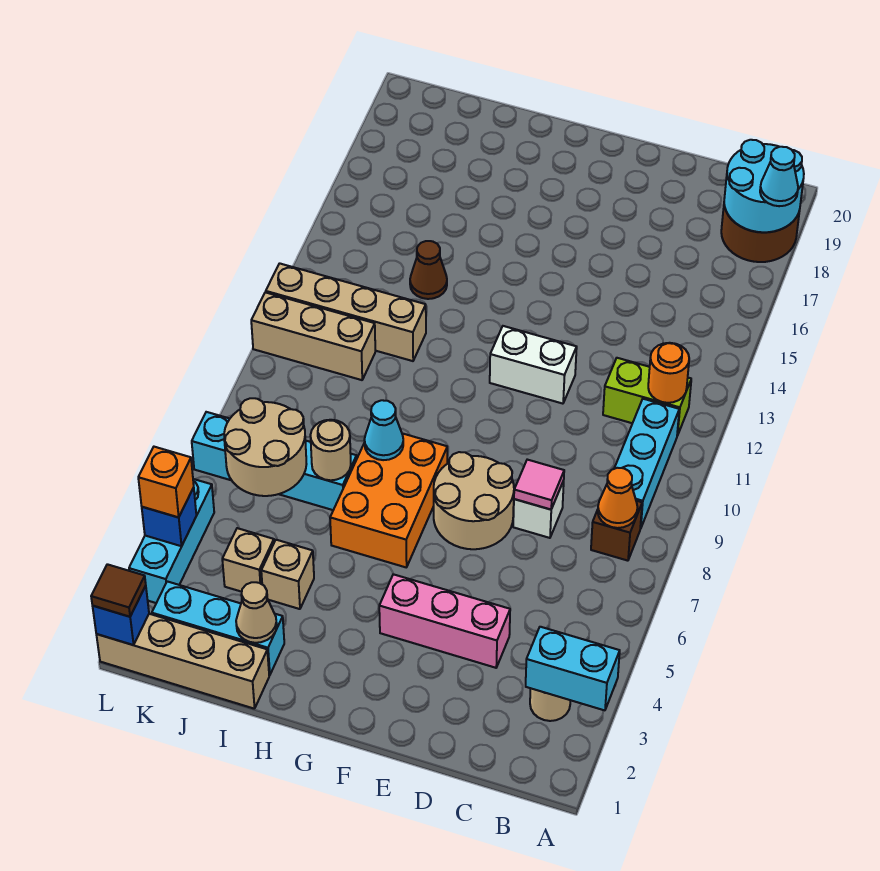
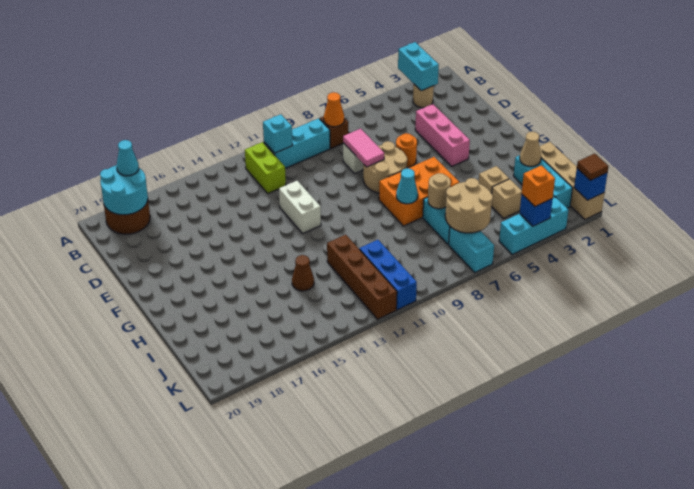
none -> cyan 1x1 brick [263,114,293,153]
orange 1x1 round brick [648,343,689,403] -> orange 1x1 round brick moved to [396,133,417,167]
pink 1x1 tile [514,460,564,509] -> pink 1x2 tile [343,129,384,167]
tan 1x4 brick [266,263,426,361] -> brown 1x4 brick [327,235,397,319]
tan 1x3 brick [251,292,375,380] -> blue 1x3 brick [359,240,417,310]

